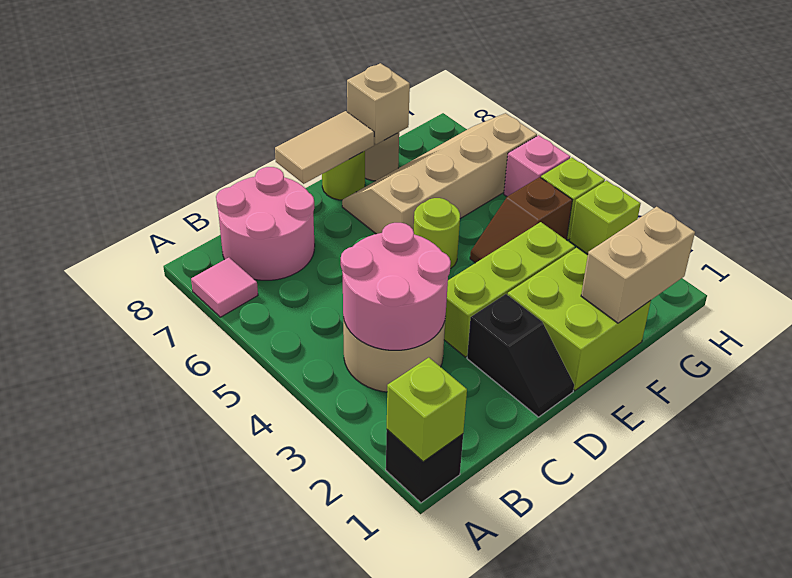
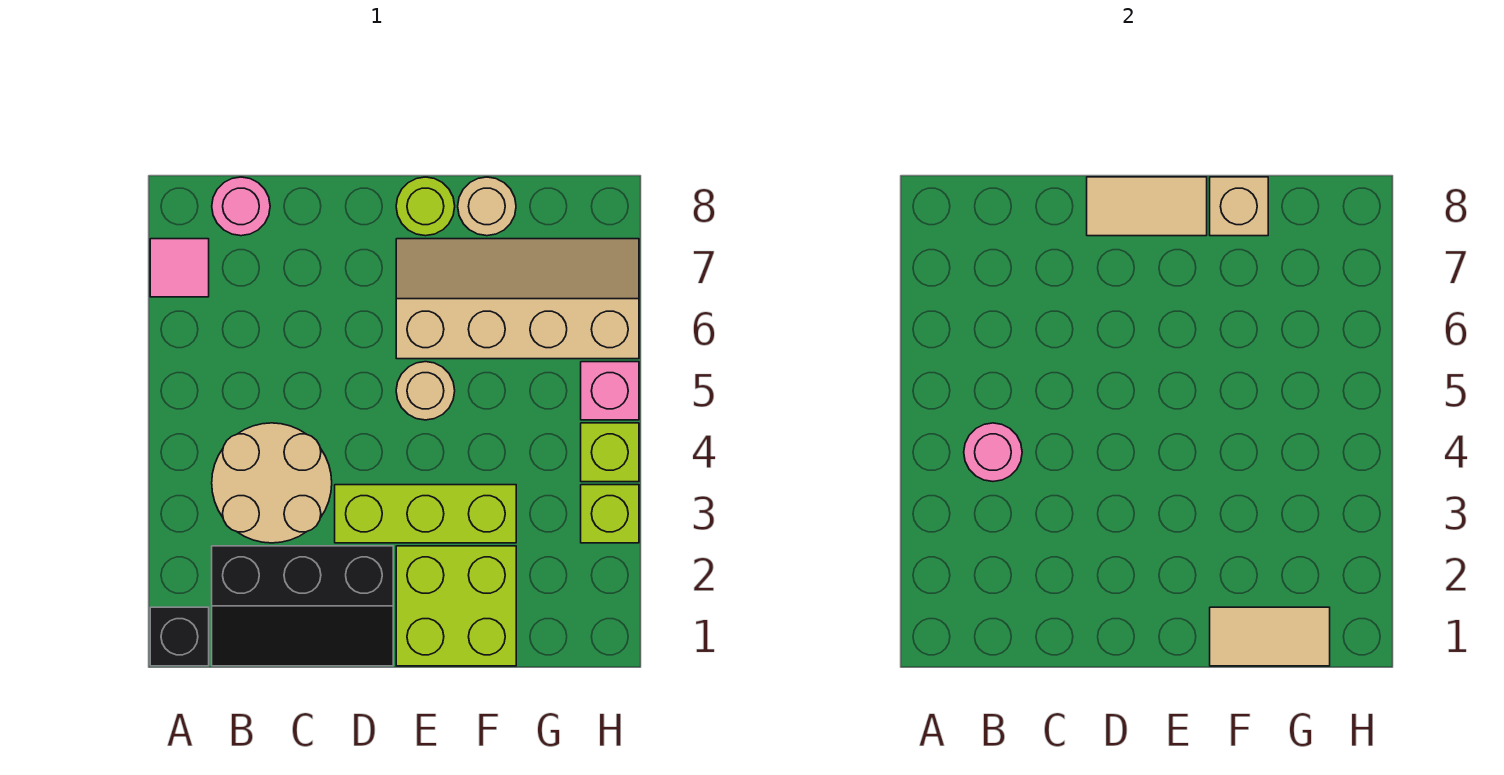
lime 1x1 brick [387,358,467,462] -> none
pink 2x2 round brick [341,223,451,350] -> pink 1x1 round brick [964,423,1022,481]
pink 2x2 round brick [216,167,315,280] -> pink 1x1 round brick [212,177,270,236]
black 1x2 slope [467,294,574,417] -> black 2x3 slope [212,546,393,666]
lime 1x1 round brick [414,198,460,269] -> tan 1x1 round brick [396,362,455,420]
tan 1x2 brick [581,207,695,323] -> tan 1x2 tile [1210,607,1330,666]
brown 1x2 slope [470,177,572,263] -> none

